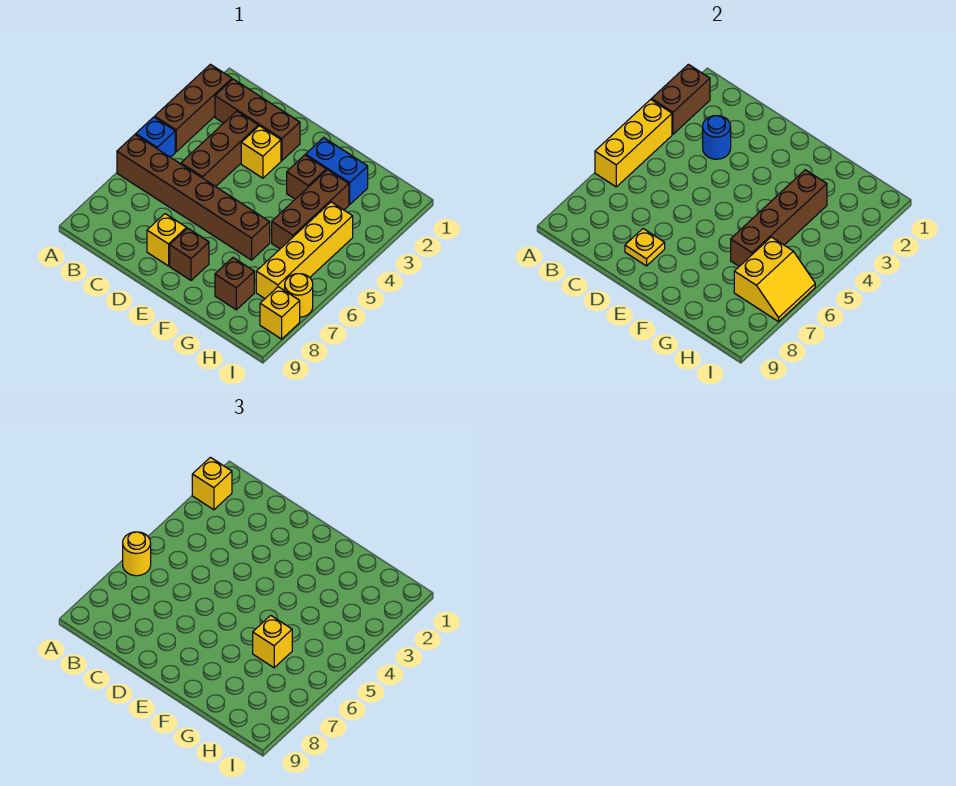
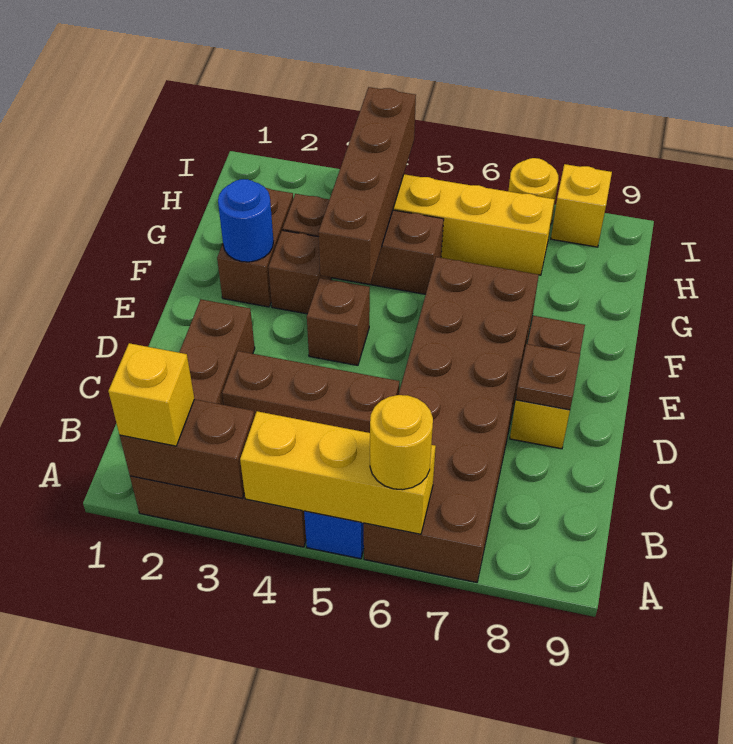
brown 1x6 brick [117,135,270,260] -> brown 2x6 brick [364,257,539,582]
blue 1x1 round brick [703,116,731,159] -> blue 1x1 round brick moved to [218,179,274,262]
yellow 1x1 brick [241,126,281,178] -> none
yellow 1x1 plate [625,229,665,266] -> brown 1x1 plate [516,344,580,410]
blue 1x2 brick [306,138,368,204] -> brown 1x2 brick [217,188,293,307]
brown 1x4 brick [731,170,827,266] -> brown 1x4 brick turned to [318,87,416,284]
yellow 1x1 brick [253,615,292,668] -> none
brown 1x1 brick [215,258,254,310] -> brown 1x1 brick moved to [307,278,370,365]
yellow 2x2 slope [734,237,815,322] -> none

